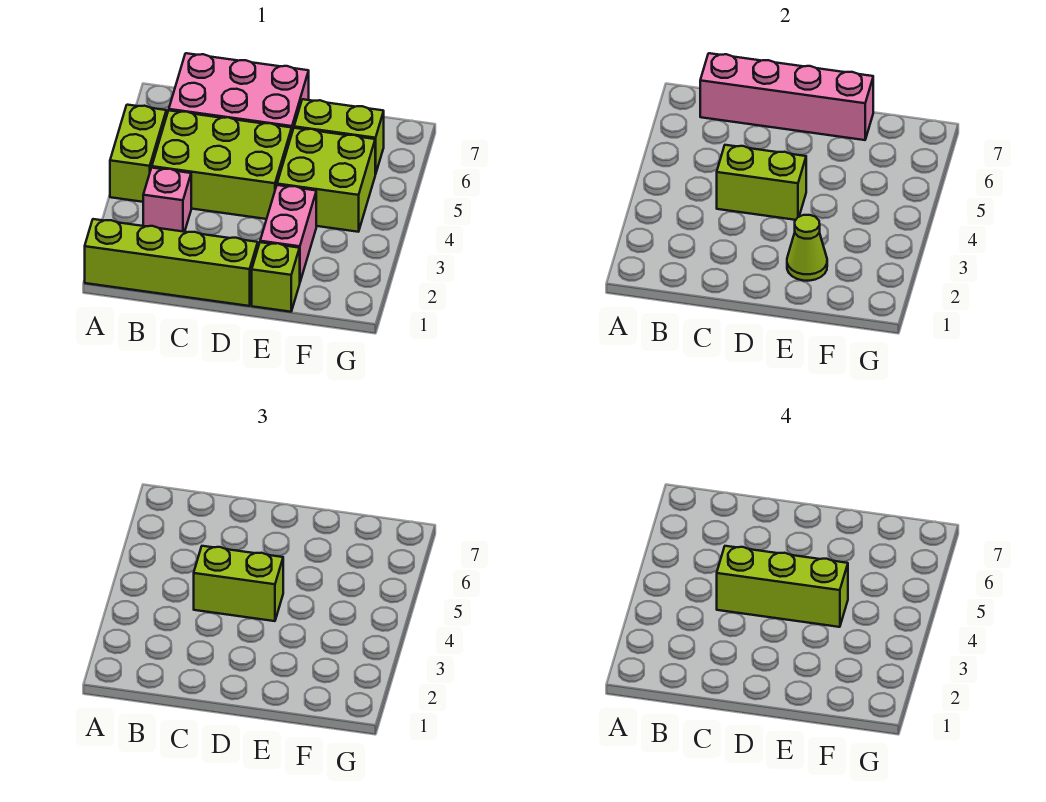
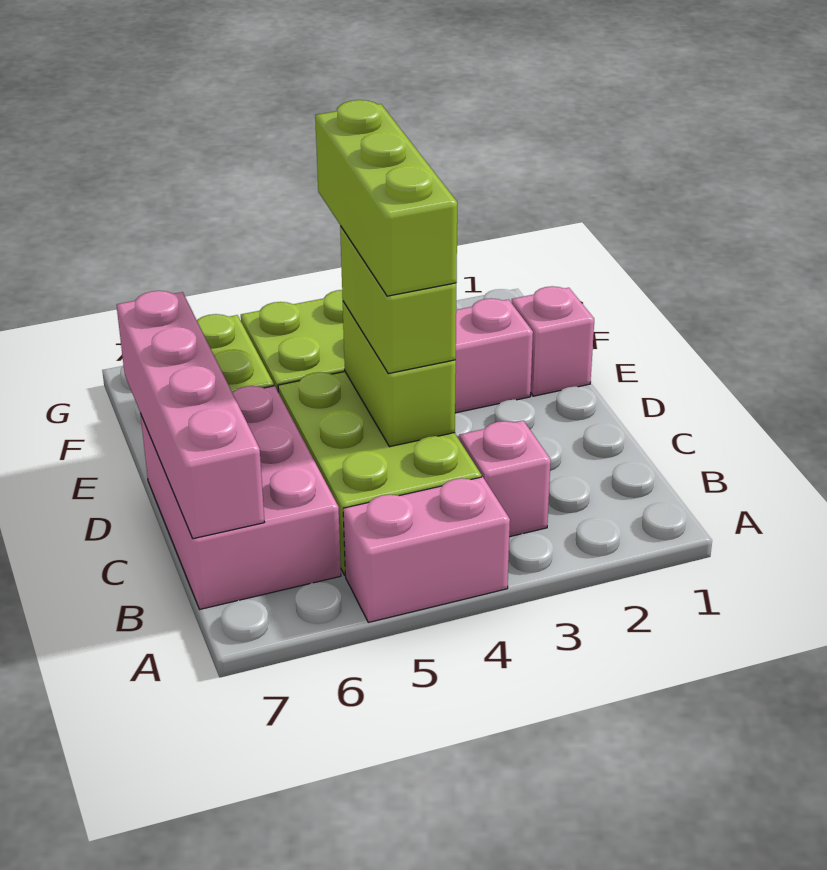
lime 1x4 brick [85,219,258,306] -> none
lime 1x2 brick [110,105,166,202] -> pink 1x2 brick [343,477,510,622]
lime 1x1 brick [252,242,300,312] -> pink 1x1 brick [512,286,594,396]
lime 1x1 cone [787,215,827,281] -> none

